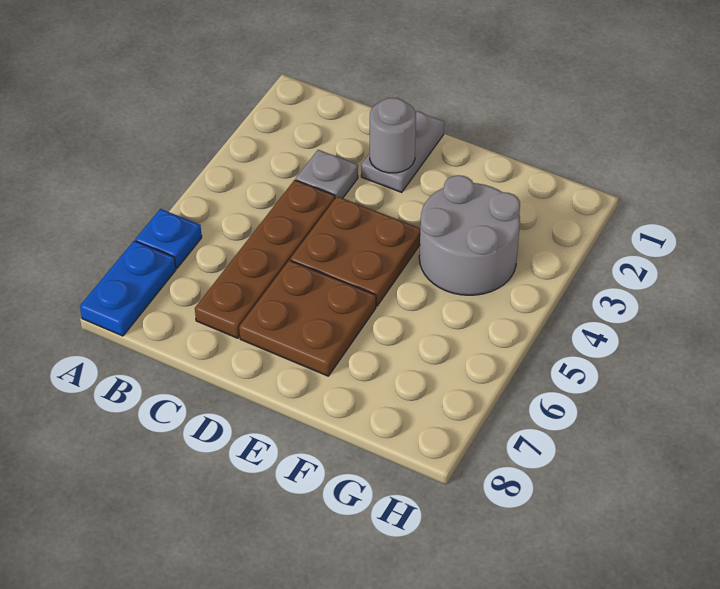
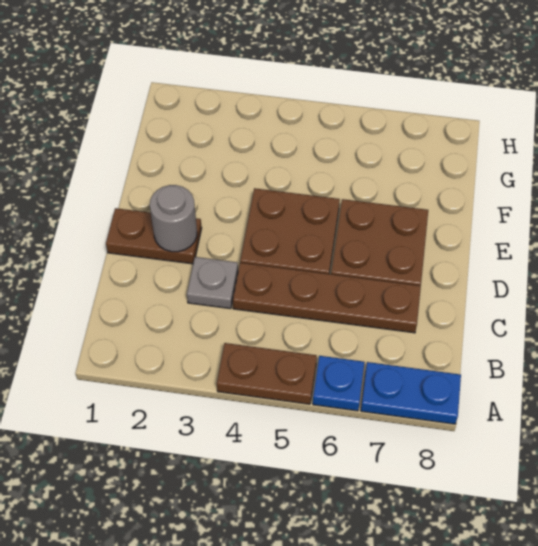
none -> brown 1x2 plate [217,343,317,404]
grey 1x2 plate [361,111,444,192] -> brown 1x2 plate [106,208,202,264]
grey 2x2 round brick [419,175,520,295] -> none

